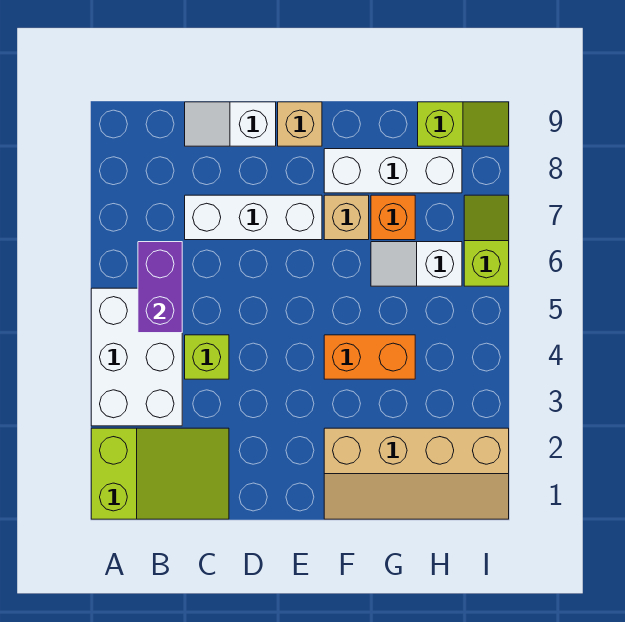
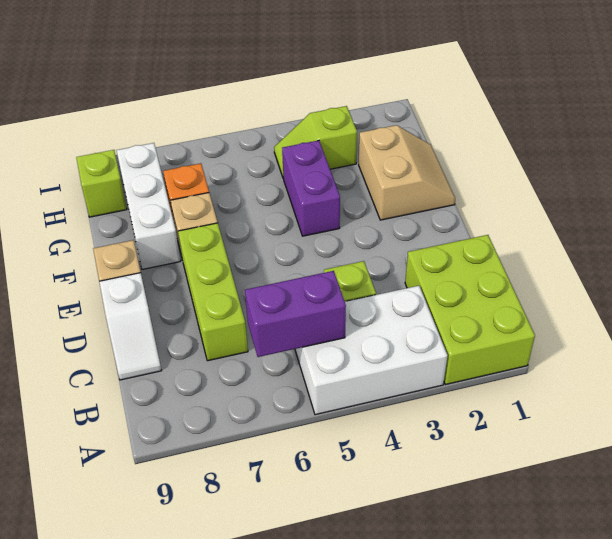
lime 2x3 slope [91,428,229,519] -> lime 2x3 brick [405,235,535,385]
white 1x3 brick [185,195,322,240] -> lime 1x3 brick [178,223,248,361]
tan 2x4 slope [324,428,509,519] -> tan 2x2 slope [359,125,455,220]
orange 1x2 brick [324,335,415,379] -> purple 1x2 brick [282,140,340,236]
white 1x2 slope [371,242,462,286] -> none
lime 1x2 slope [464,195,509,286] -> lime 1x2 slope moved to [274,106,357,177]

